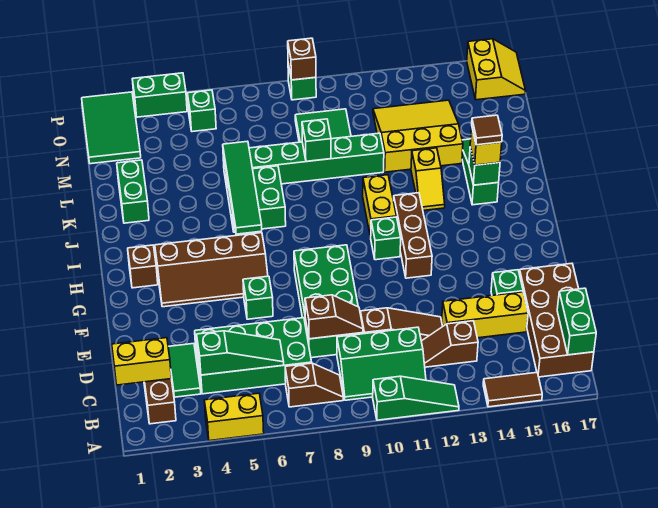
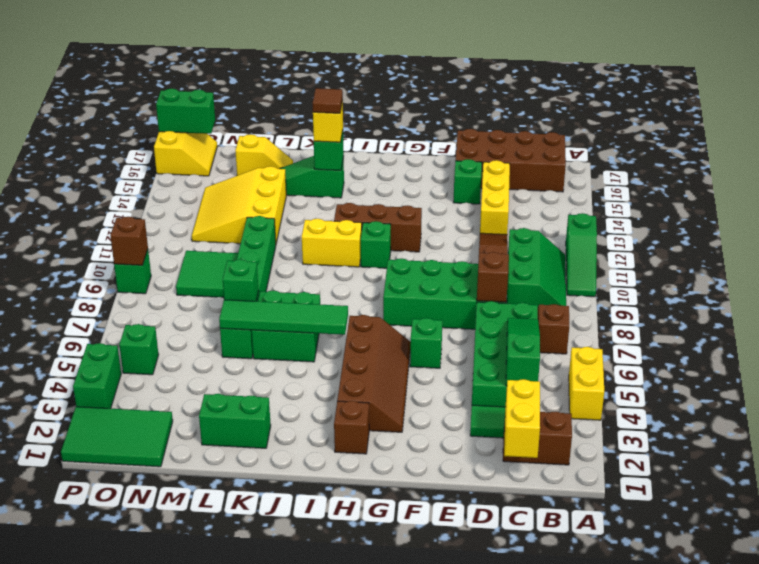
green 1x3 slope [373,376,459,420] -> green 1x3 slope turned to [566,213,597,297]
brown 1x2 tile [483,373,542,407] -> none
green 1x2 brick [557,288,596,355] -> green 1x2 brick moved to [156,89,215,134]
brown 1x2 slope [421,321,478,367] -> none
yellow 1x2 slope [411,148,445,211] -> yellow 1x2 slope moved to [235,134,293,176]
green 1x1 brick [302,119,331,161] -> green 1x1 brick moved to [223,259,259,301]
yellow 2x2 slope [467,39,526,100] -> yellow 2x2 slope turned to [154,131,217,176]

